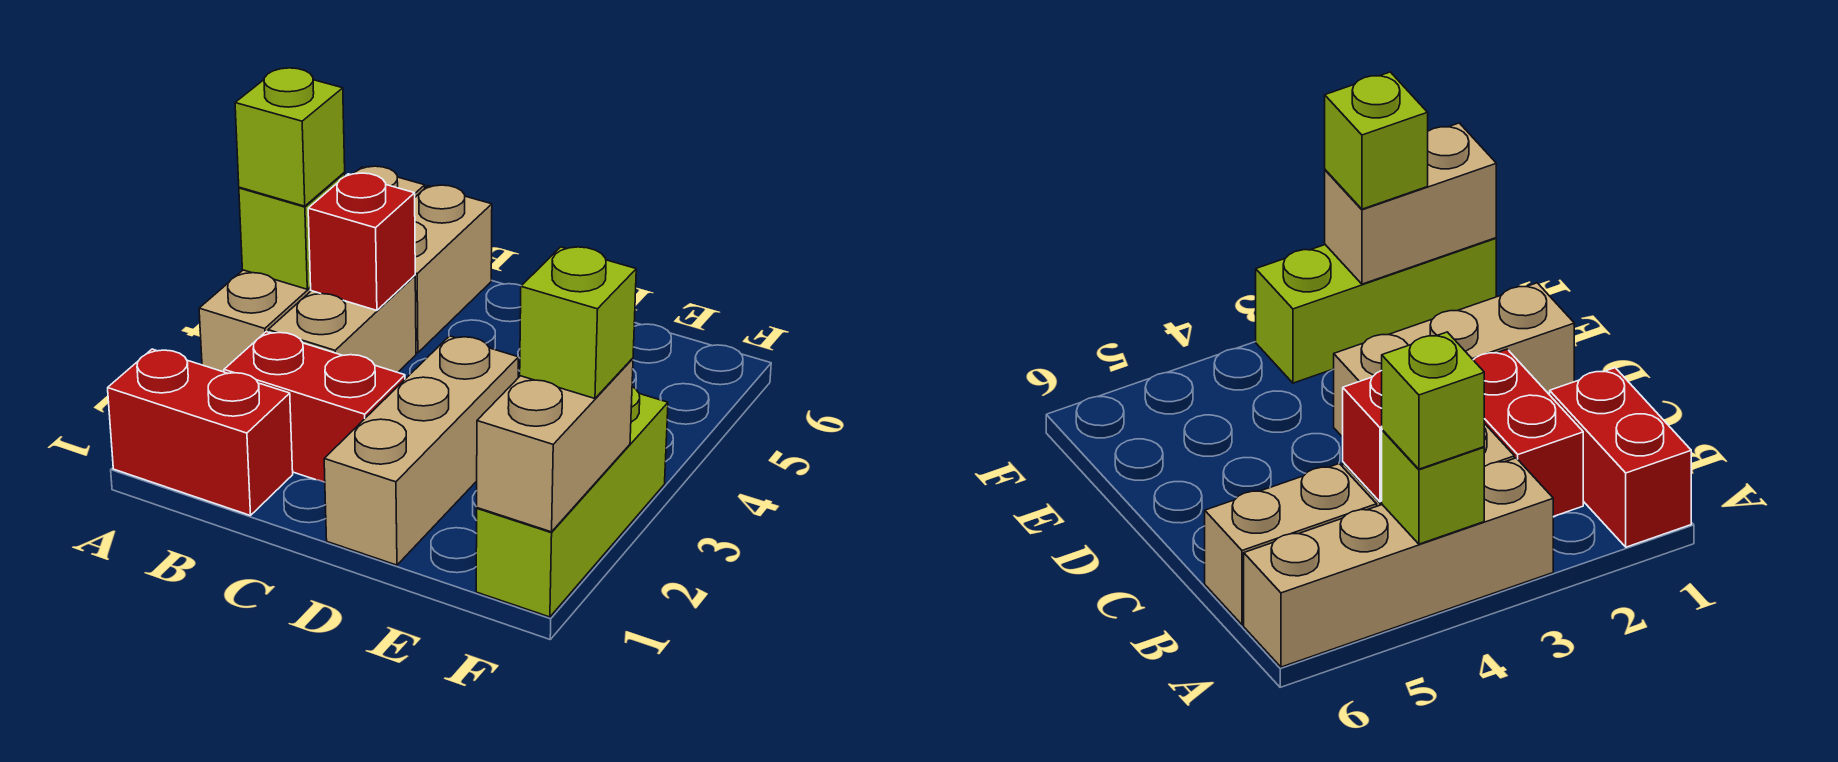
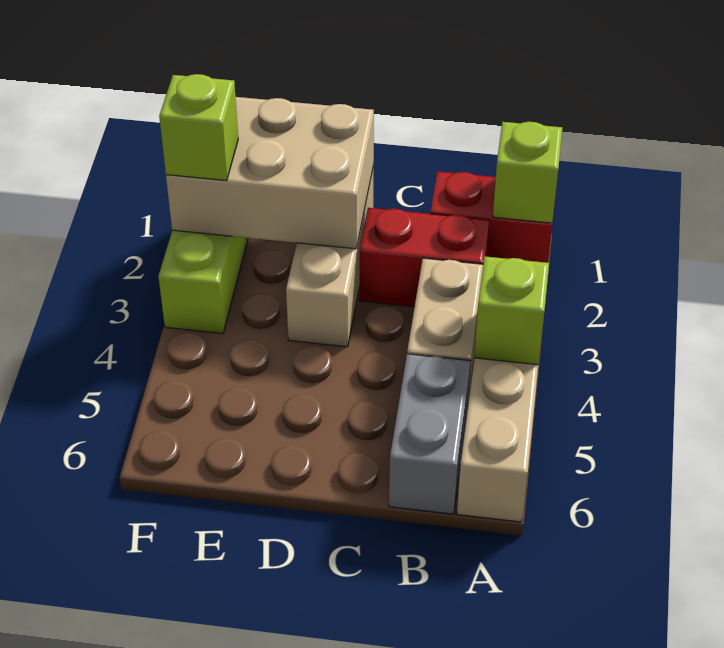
lime 1x1 brick [235,68,345,206] -> lime 1x1 brick moved to [493,122,562,223]
red 1x1 brick [308,173,415,310] -> none
tan 1x2 brick [415,185,492,353] -> grey 1x2 brick [389,354,471,514]
tan 1x2 brick [477,358,633,532] -> tan 2x3 brick [166,97,374,249]

